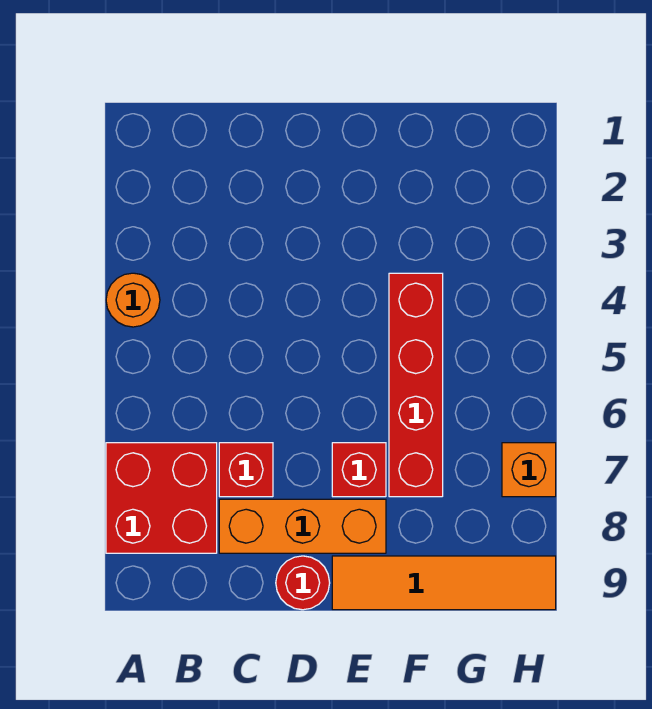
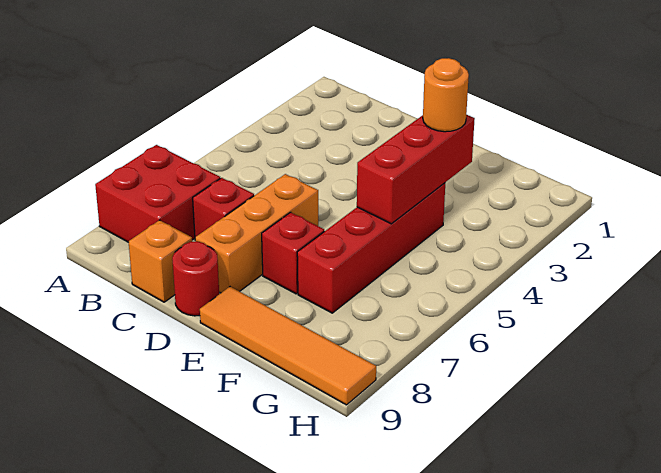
orange 1x1 round brick [106,273,160,327] -> orange 1x1 round brick moved to [423,58,469,132]
orange 1x3 brick [219,499,386,553] -> orange 1x3 brick turned to [195,174,318,293]
none -> red 1x3 brick [357,114,475,224]
orange 1x1 brick [502,443,556,497] -> orange 1x1 brick moved to [129,220,192,302]

